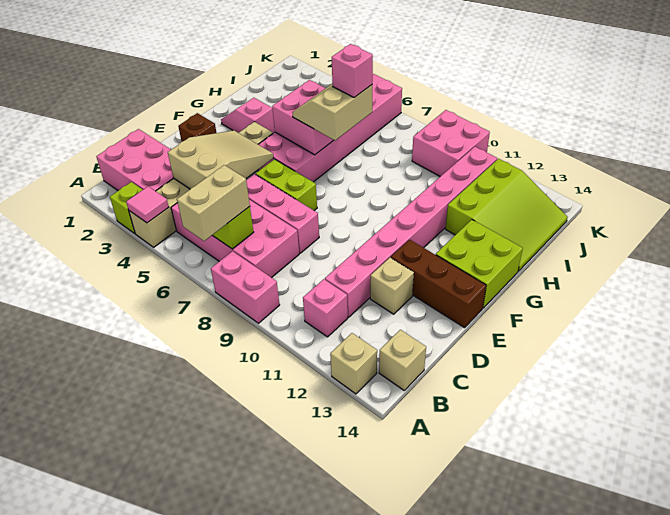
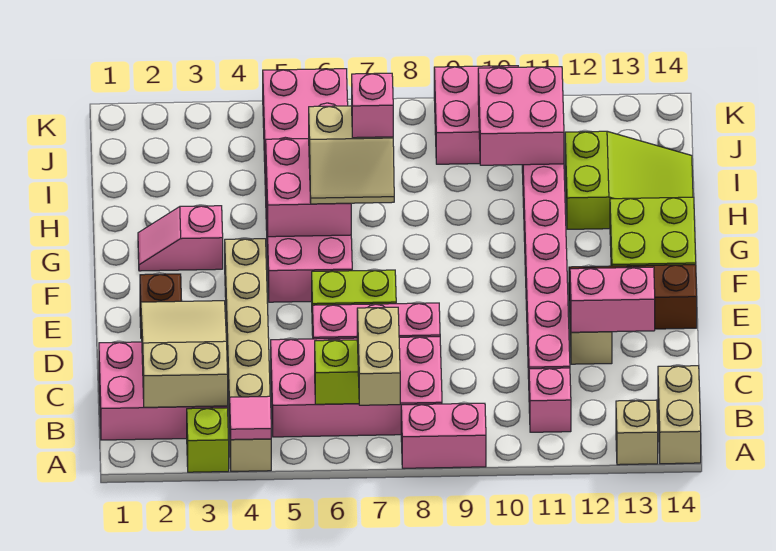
tan 1x1 brick [379,330,426,390] -> tan 1x2 brick [658,366,701,464]
tan 2x3 slope [168,130,274,189] -> tan 2x3 slope moved to [141,301,228,407]
none -> pink 1x2 brick [570,267,655,332]
tan 2x2 slope [292,84,372,140] -> tan 2x2 slope turned to [309,106,394,204]
lime 3x3 slope [445,159,568,271] -> lime 2x3 slope [565,131,693,229]
none -> pink 2x2 brick [478,67,564,165]

